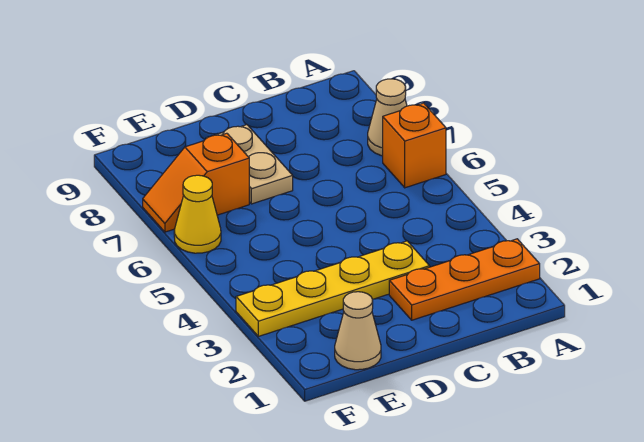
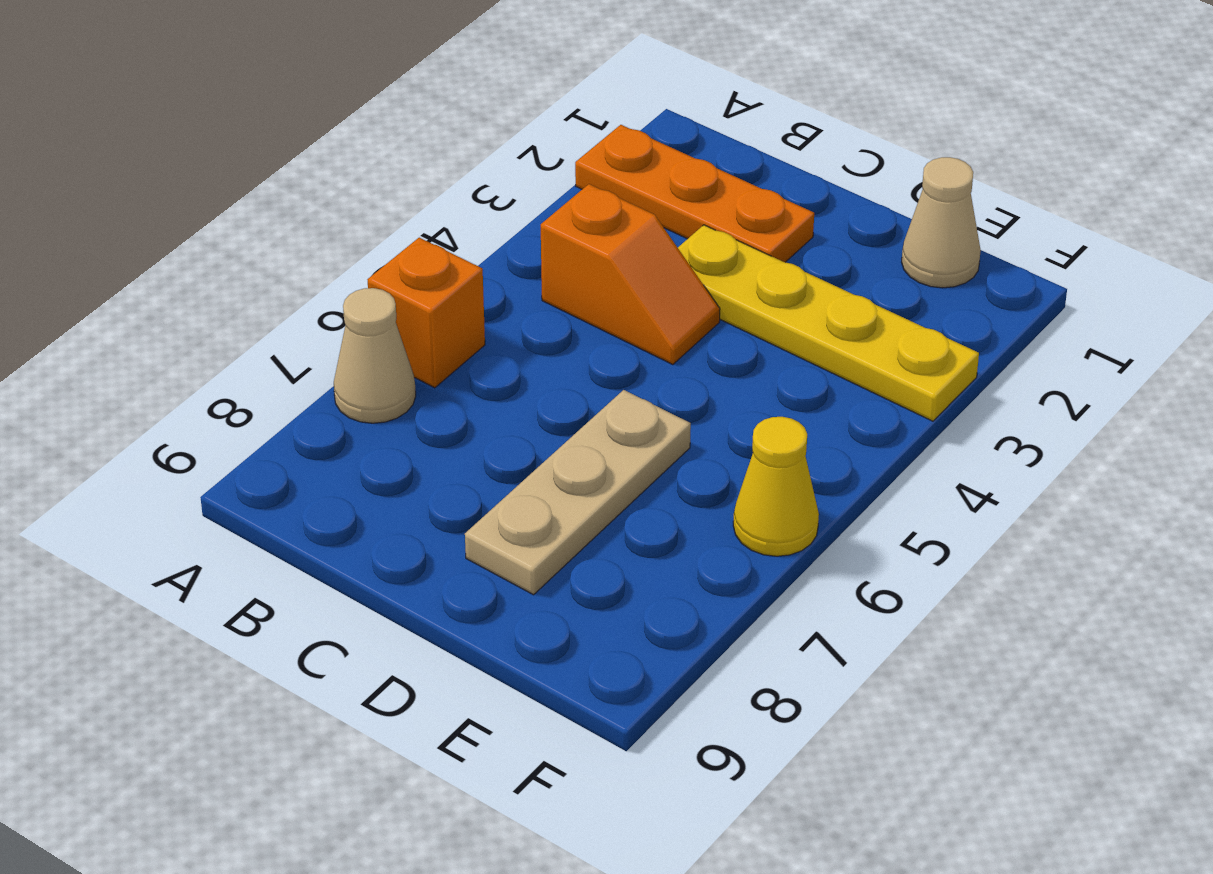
tan 1x2 plate [207,125,293,204] -> tan 1x3 plate [465,390,691,595]
orange 1x2 slope [143,133,249,232] -> orange 1x2 slope moved to [541,184,720,365]

